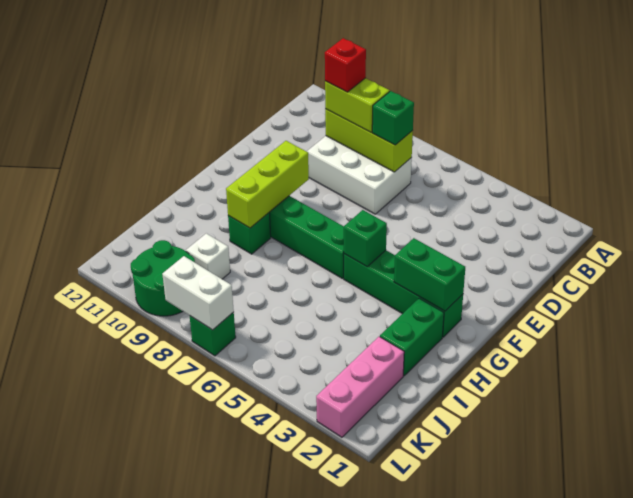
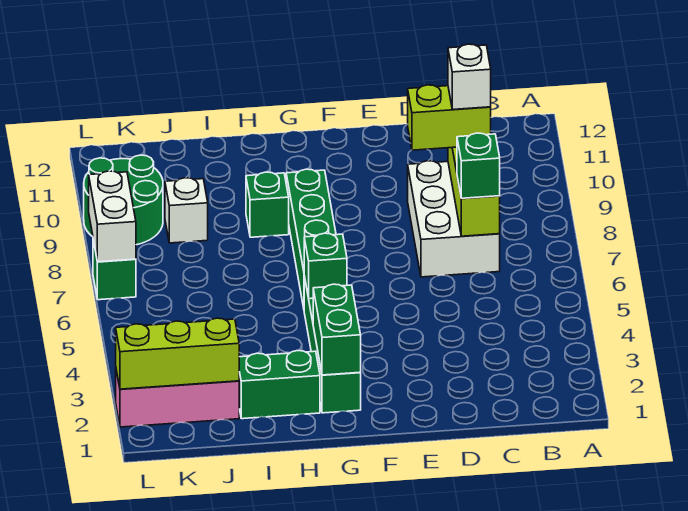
lime 1x2 brick [325,78,390,132] -> lime 1x2 brick turned to [408,85,491,150]
red 1x1 brick [325,38,366,92] -> white 1x1 brick [448,44,491,109]
lime 1x3 brick [226,141,309,228] -> lime 1x3 brick moved to [116,318,239,389]

